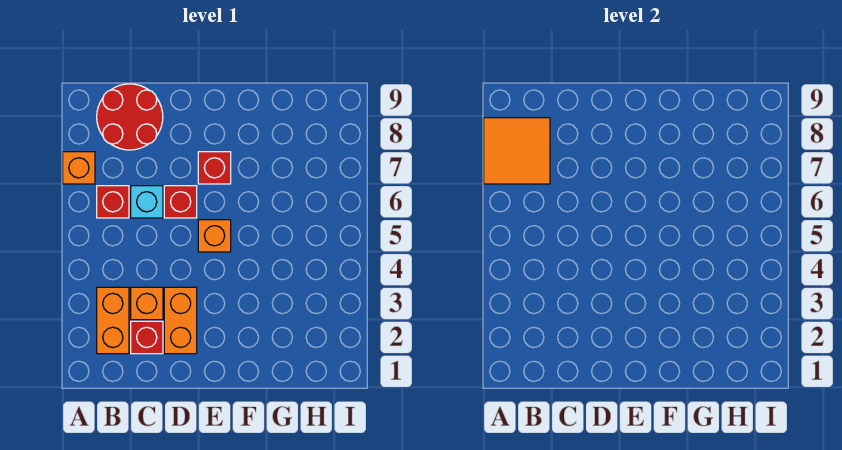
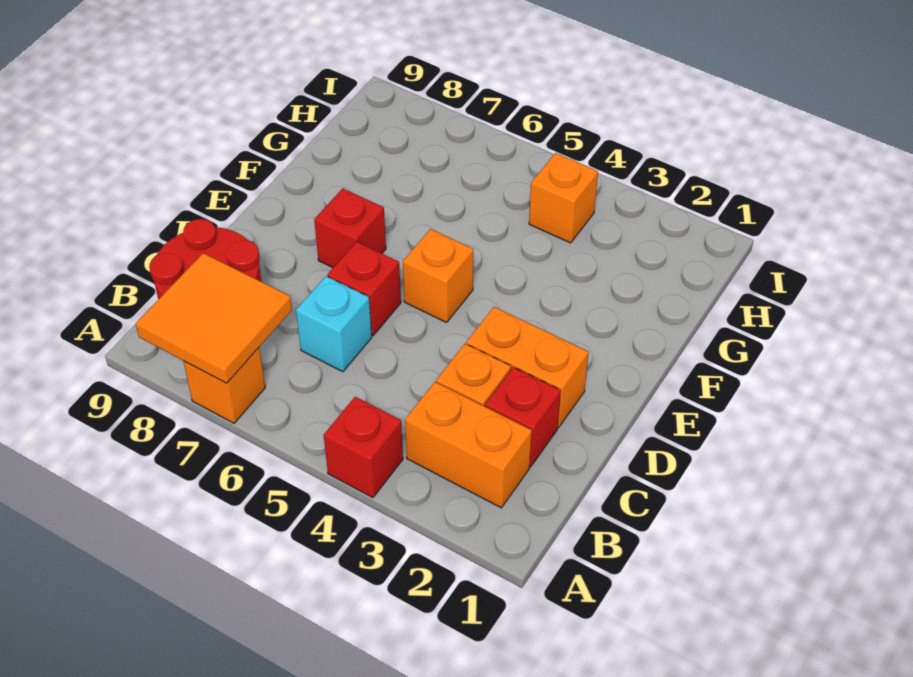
red 1x1 brick [97,186,129,218] -> red 1x1 brick moved to [324,397,403,498]
none -> orange 1x1 brick [529,153,598,243]

